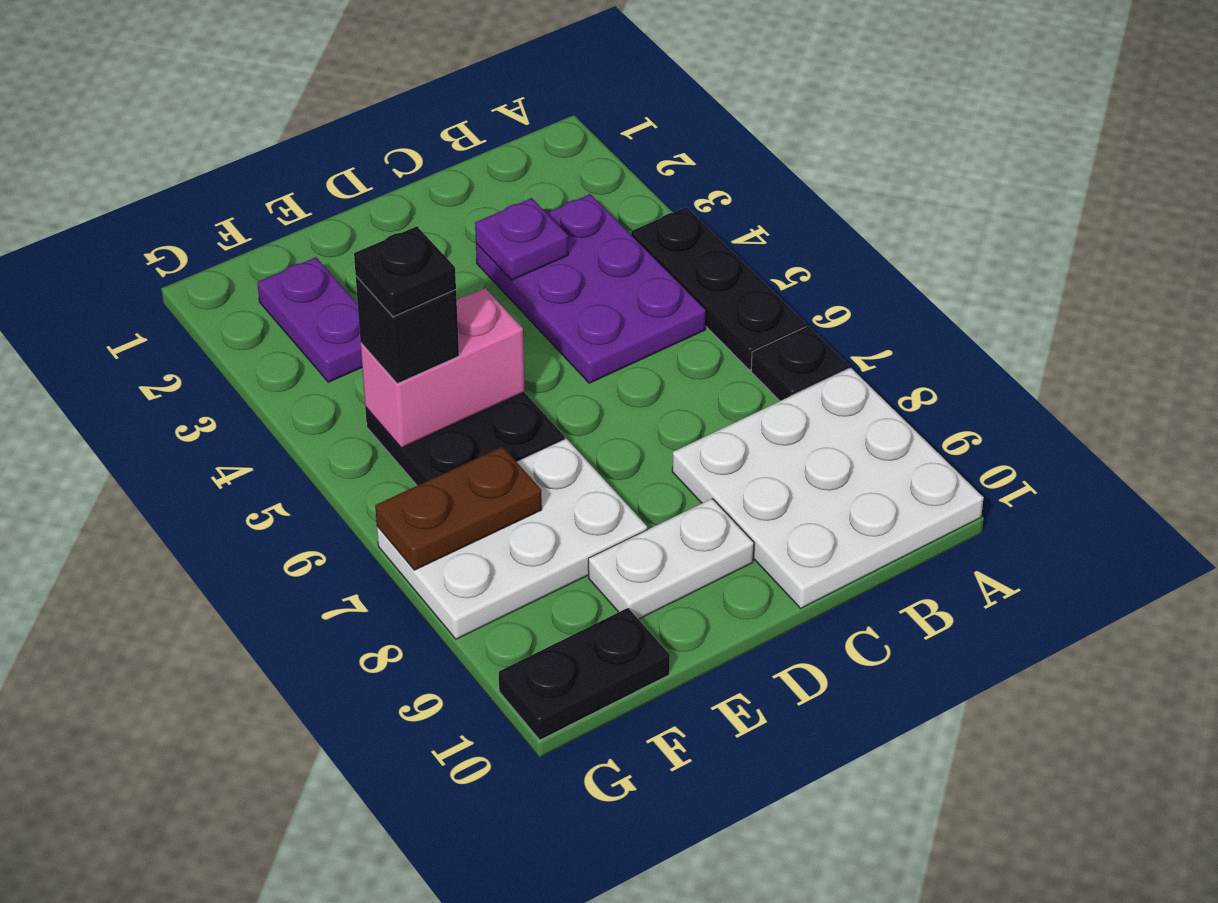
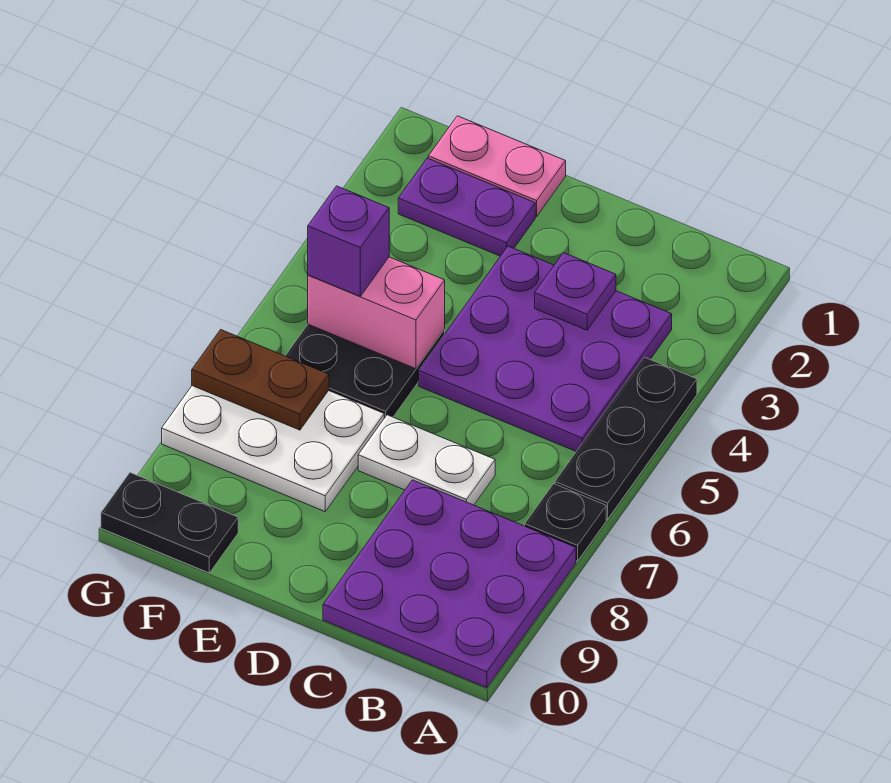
white 3x3 plate [672,368,984,608] -> purple 3x3 plate [323,480,576,688]
purple 2x3 plate [476,194,706,383] -> purple 3x3 plate [419,246,672,451]
white 1x2 plate [588,499,754,619] -> white 1x2 plate moved to [358,415,495,505]
none -> pink 1x2 plate [428,116,566,216]
purple 1x2 plate [257,257,362,382] -> purple 1x2 plate turned to [398,158,535,256]
black 1x1 brick [356,276,459,384] -> purple 1x1 brick [308,186,389,296]
black 1x1 plate [354,226,456,317] -> none

